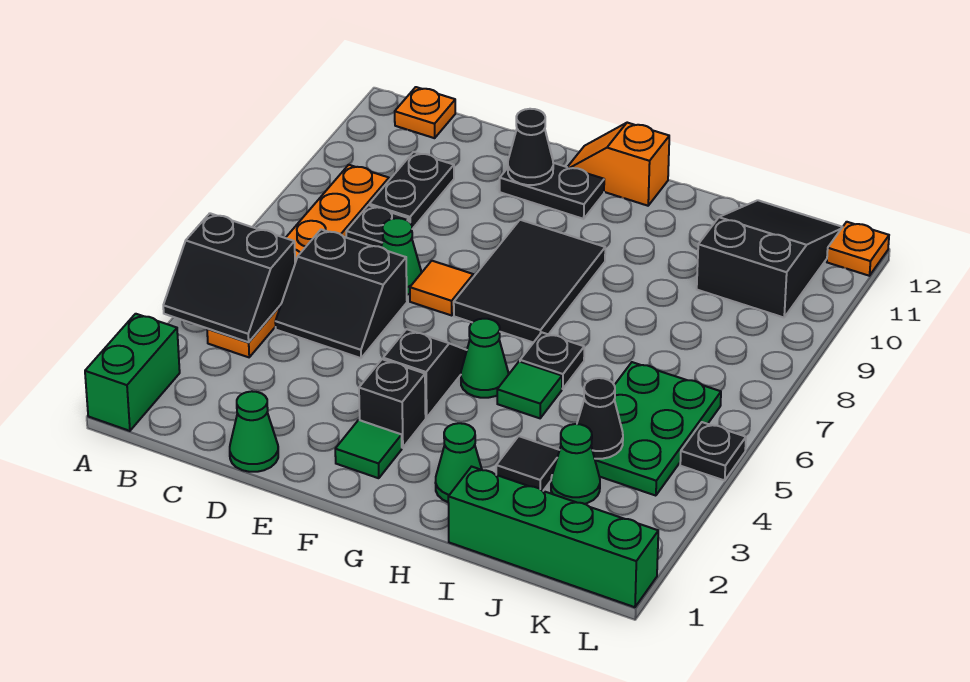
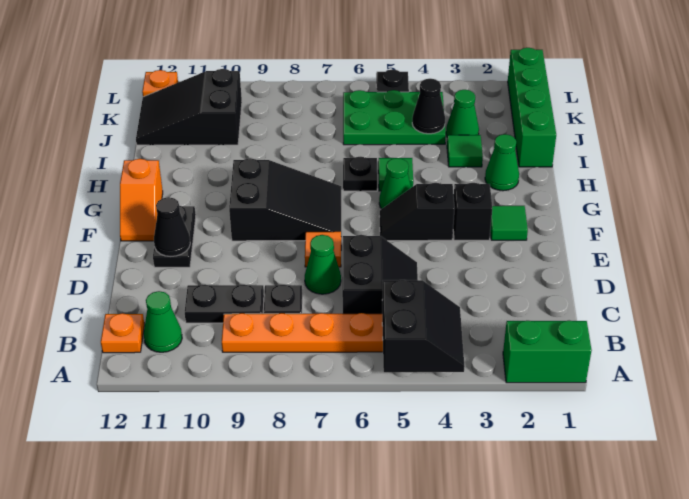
green 1x1 cone [230,391,278,472] -> green 1x1 cone moved to [144,291,182,352]
black 2x3 tile [454,220,605,343] -> black 2x3 slope [229,158,341,241]
black 1x1 tile [496,436,559,491] -> green 1x1 tile [447,135,483,167]

